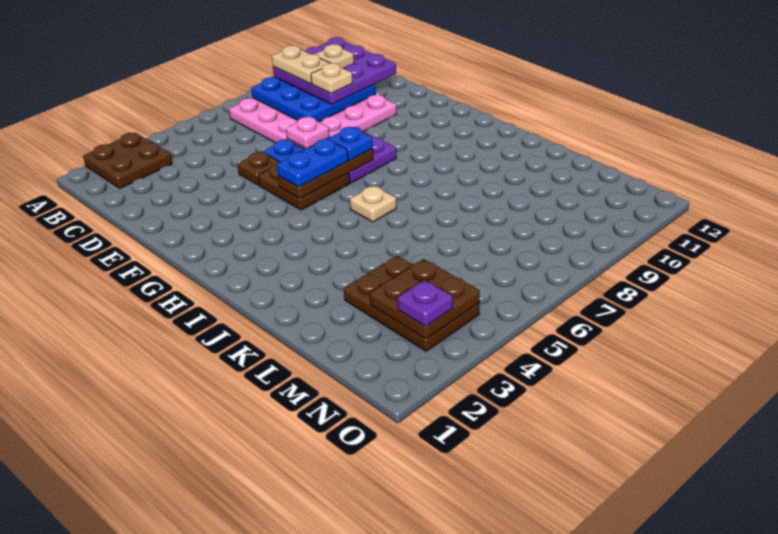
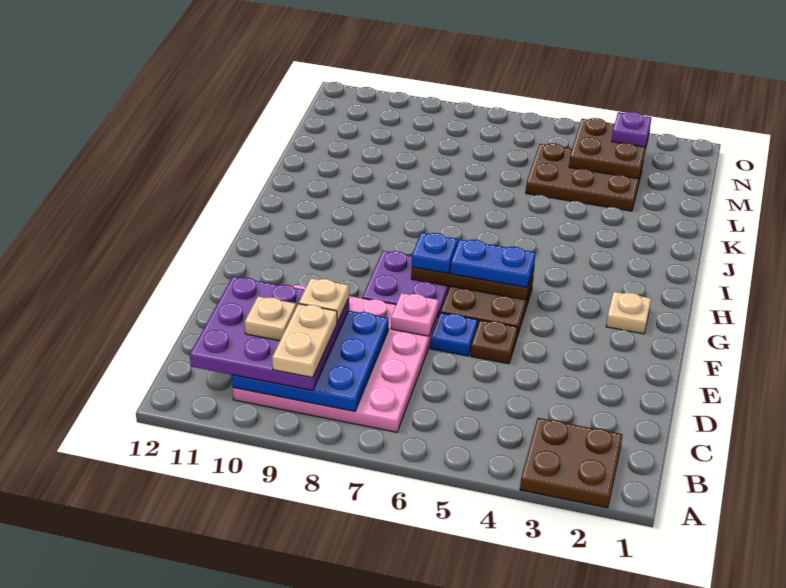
tan 1x1 plate [350,186,396,222] -> tan 1x1 plate moved to [606,292,651,334]
brown 2x3 plate [344,256,480,351] -> brown 2x3 plate turned to [526,143,643,211]

